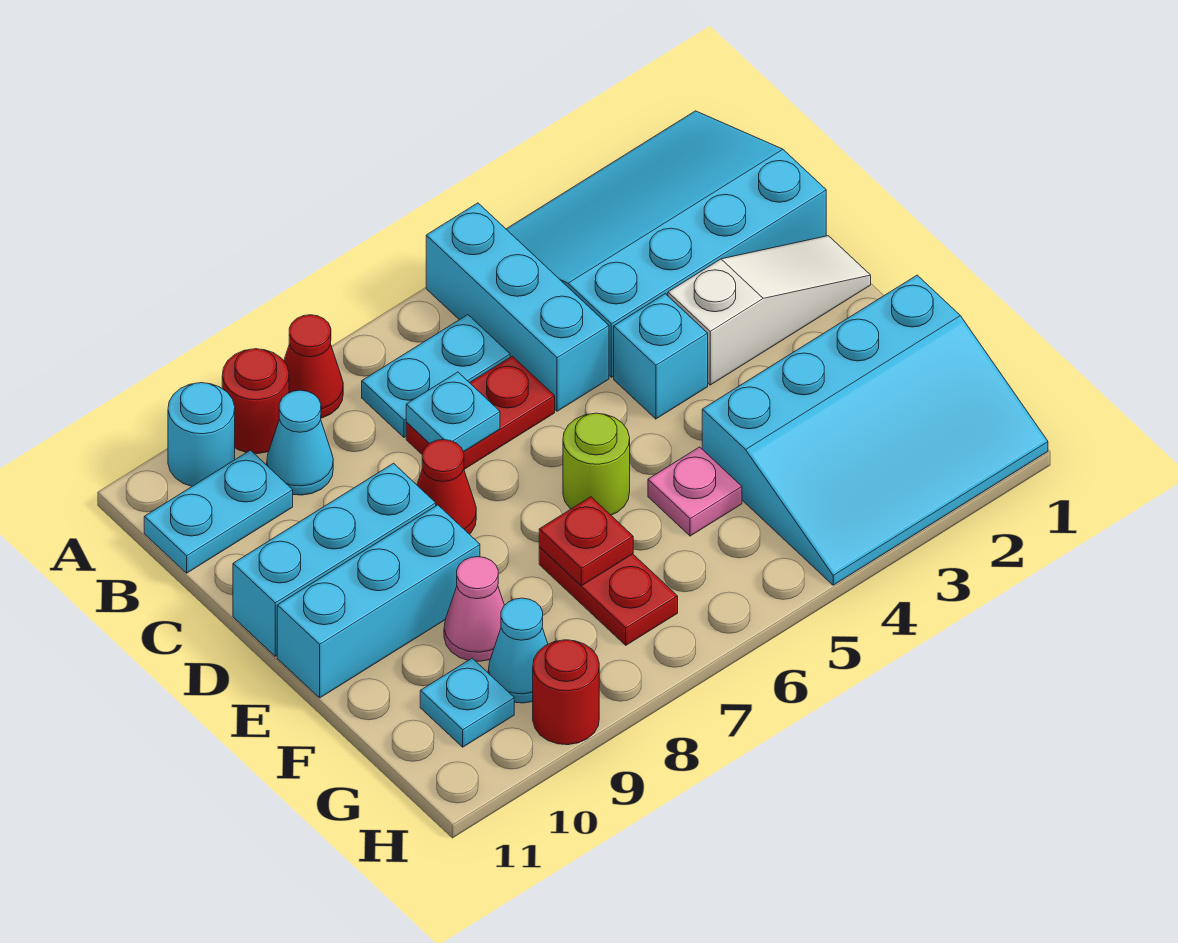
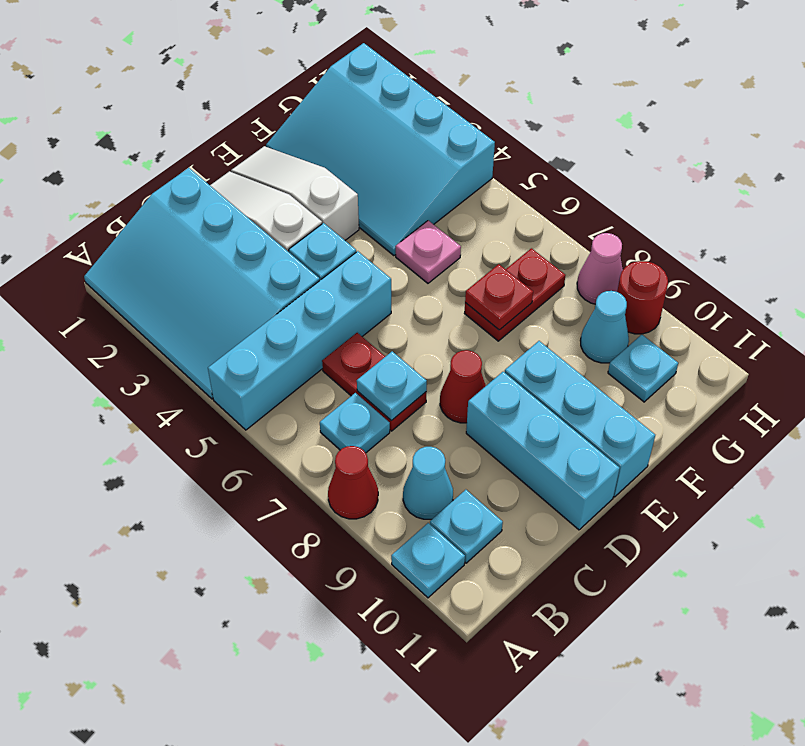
cyan 1x3 brick [426,203,609,411] -> cyan 1x4 brick [208,251,391,430]
red 1x1 round brick [222,349,289,454] -> none
cyan 1x1 round brick [168,383,235,486] -> cyan 1x1 plate [391,523,465,598]
cyan 1x2 plate [362,315,510,437] -> cyan 1x1 plate [320,393,390,453]
cyan 1x2 plate [144,450,293,573] -> cyan 1x1 plate [430,490,503,563]
none -> white 1x3 slope [231,146,359,240]
lime 1x1 round brick [563,413,630,515] -> none
cyan 3x4 slope [702,275,1048,585] -> cyan 3x4 slope turned to [266,43,495,256]
pink 1x1 cone [444,557,504,661] -> pink 1x1 cone moved to [577,233,623,304]

